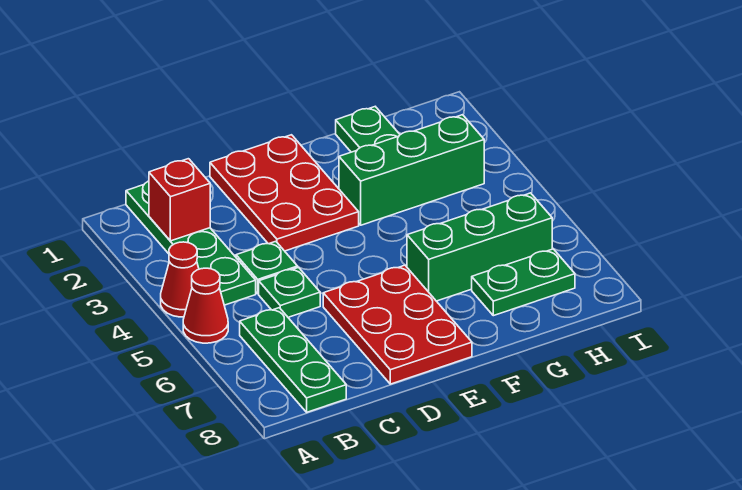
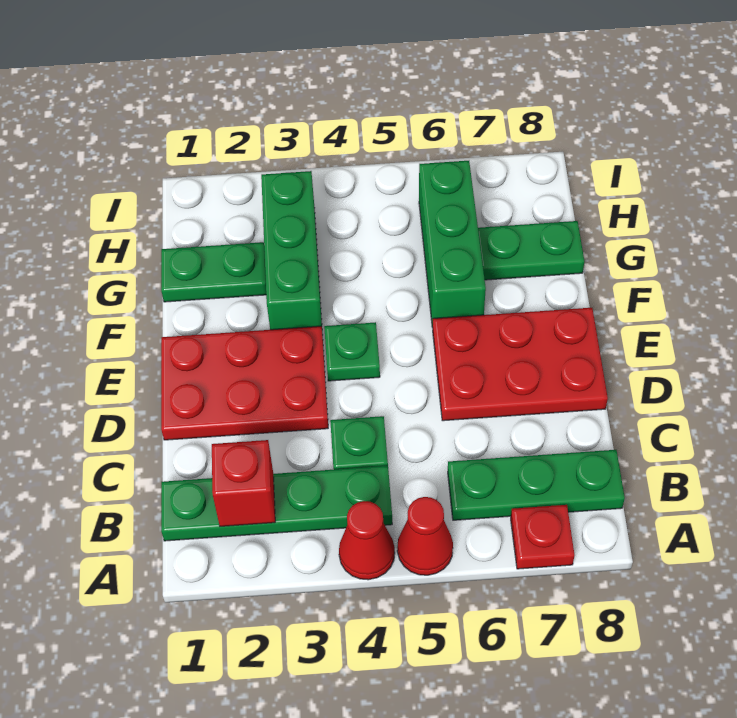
none -> red 1x1 plate [511,505,574,569]
green 1x1 plate [259,268,320,317] -> green 1x1 plate moved to [324,322,380,381]
green 1x2 plate [472,249,575,316] -> green 1x2 plate turned to [478,221,584,280]

